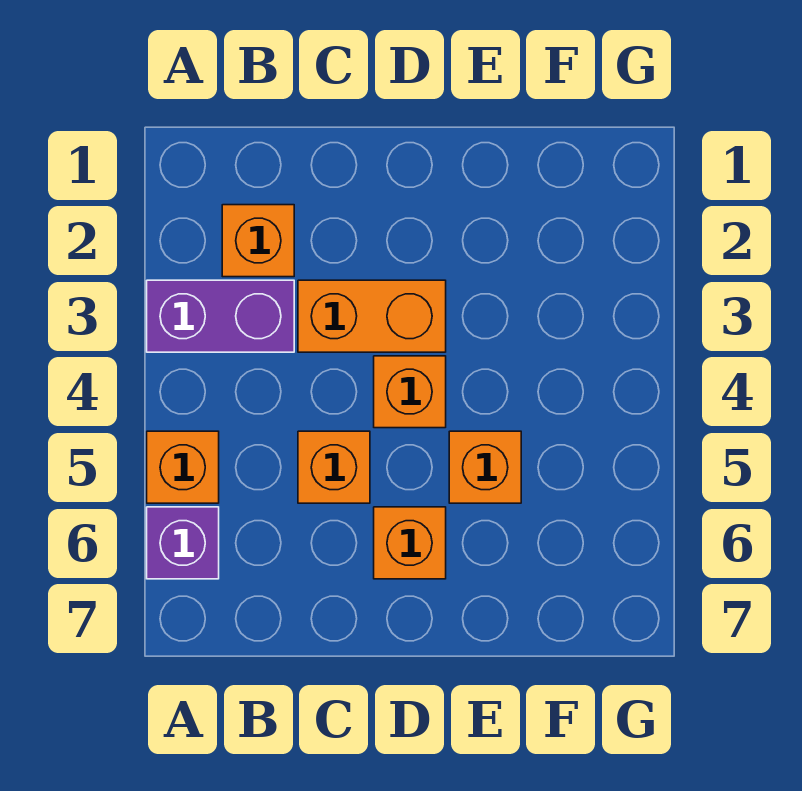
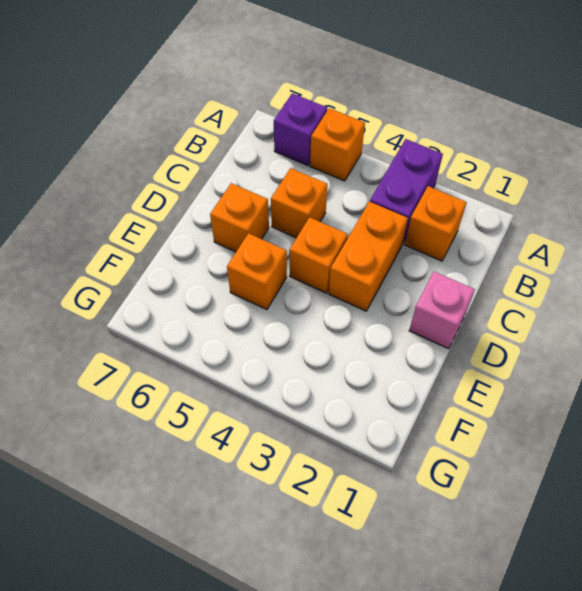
none -> pink 1x1 brick [409,272,475,349]

